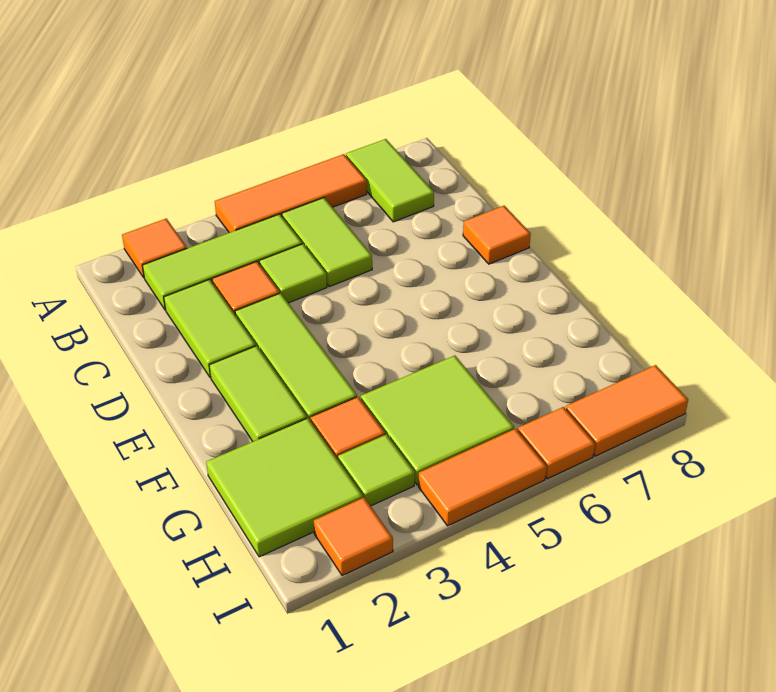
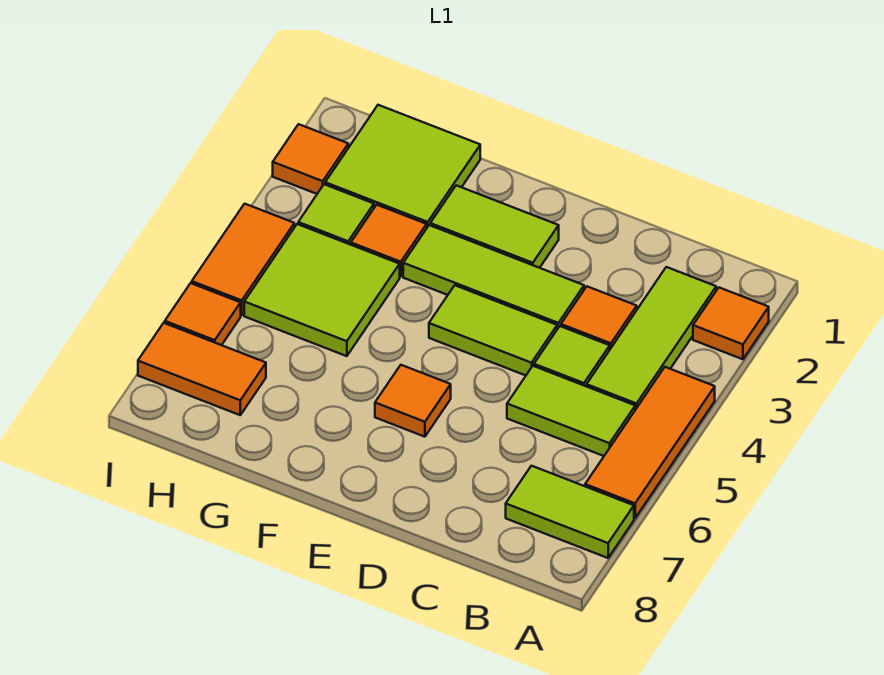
lime 1x2 tile [164,279,256,377] -> lime 1x2 tile moved to [429,285,557,375]
orange 1x1 tile [463,206,531,264] -> orange 1x1 tile moved to [375,365,451,437]
orange 1x2 tile [566,365,688,456] -> orange 1x2 tile turned to [138,323,266,415]

